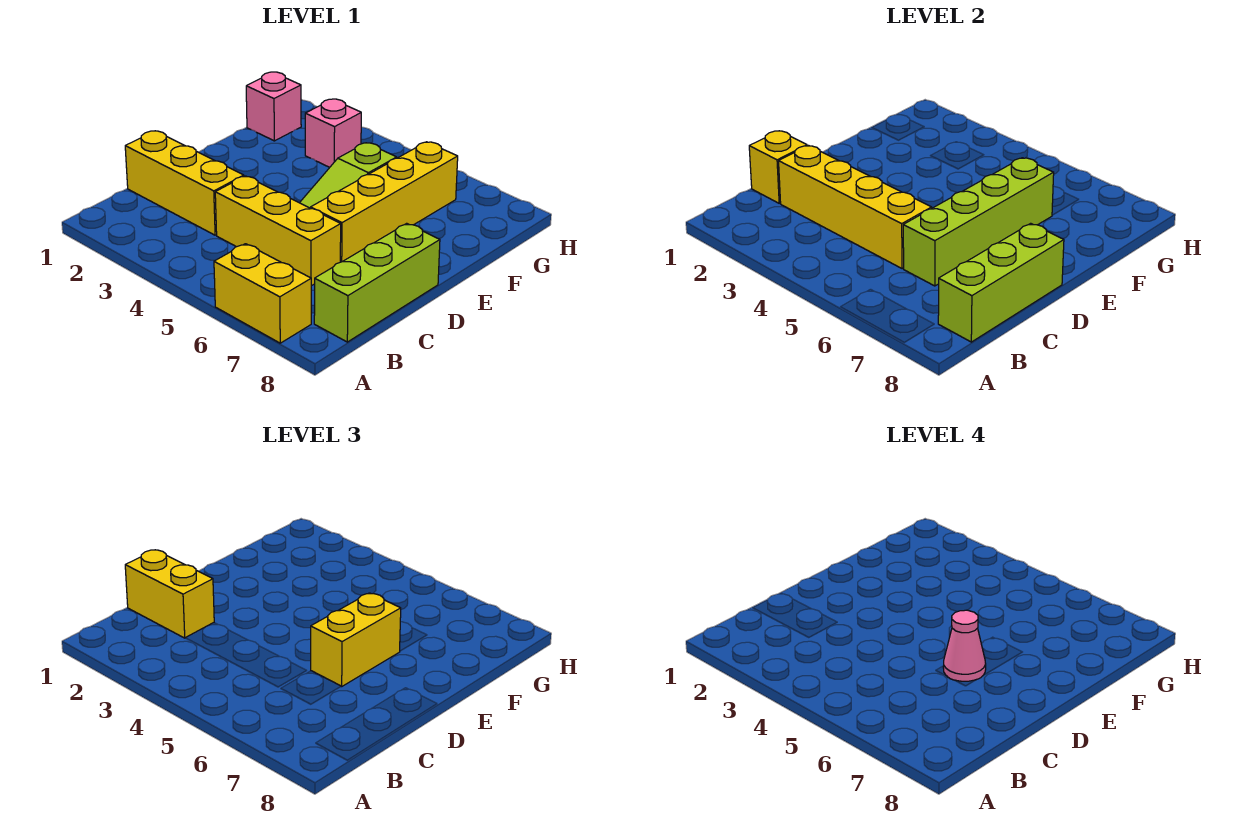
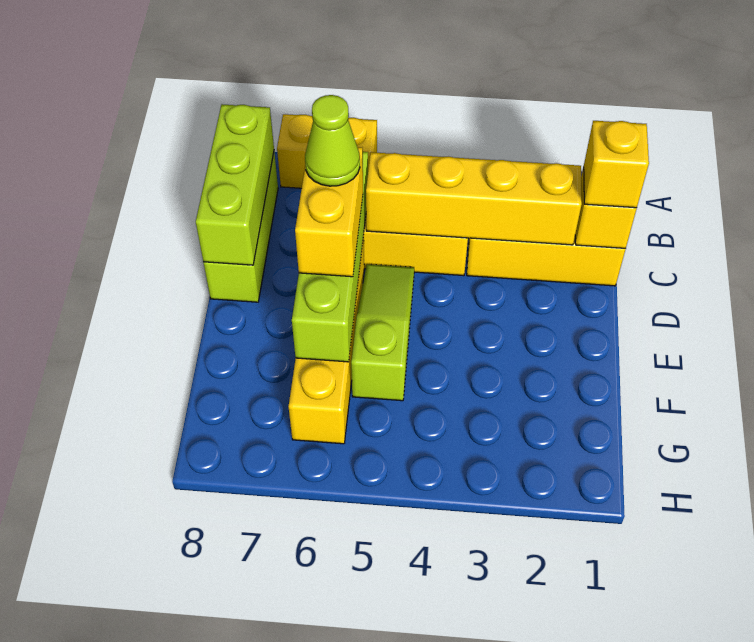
yellow 1x2 brick [125,550,214,638] -> yellow 1x1 brick [584,121,649,208]
pink 1x1 cone [943,610,986,681] -> lime 1x1 cone [305,95,360,186]
pink 1x1 brick [246,72,301,141] -> none
pink 1x1 brick [305,99,361,167] -> none

